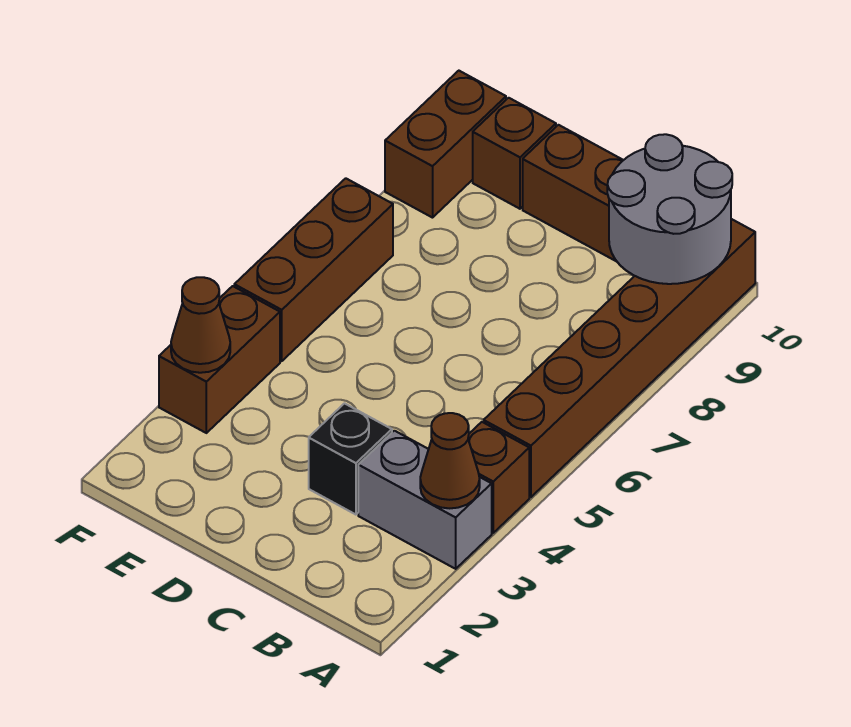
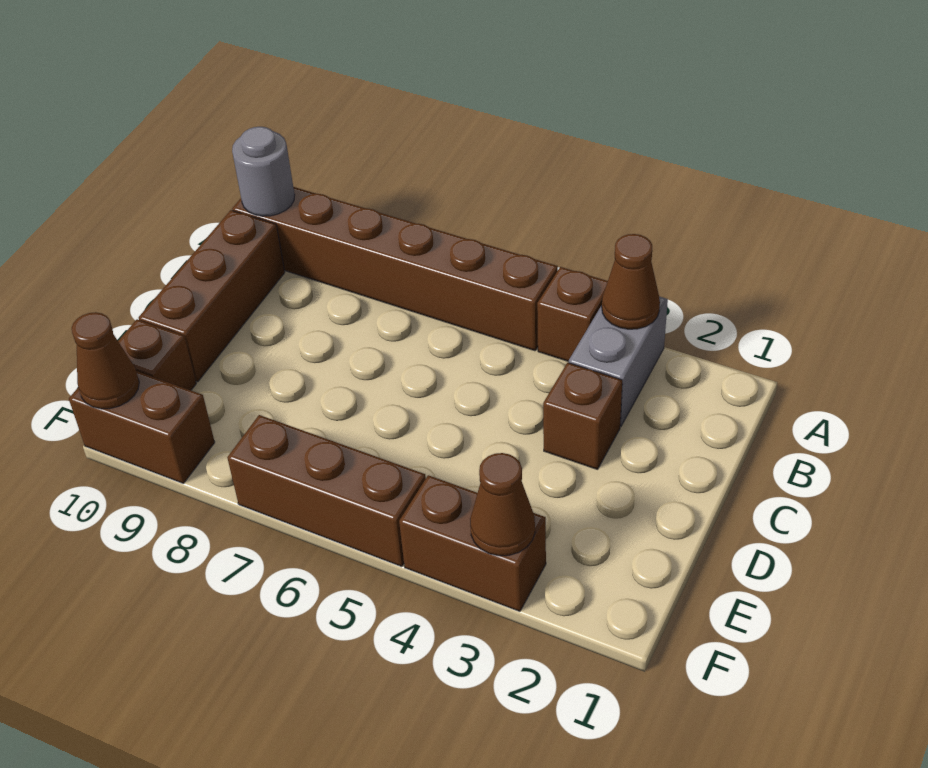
grey 2x2 round brick [607,134,732,284] -> grey 1x1 round brick [232,127,295,216]
black 1x1 brick [309,403,392,515] -> brown 1x1 brick [543,363,622,469]
none -> brown 1x1 cone [72,312,139,409]

